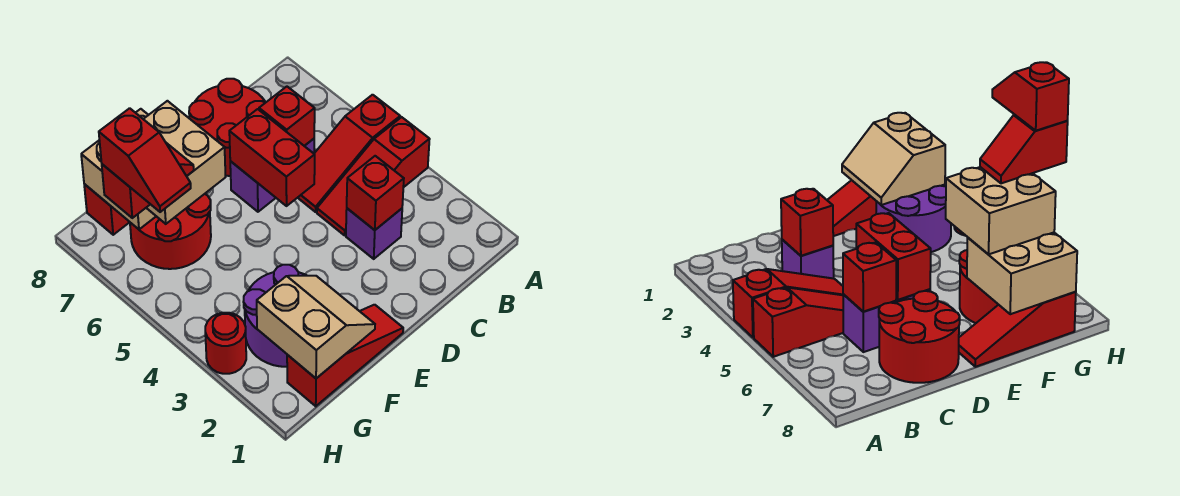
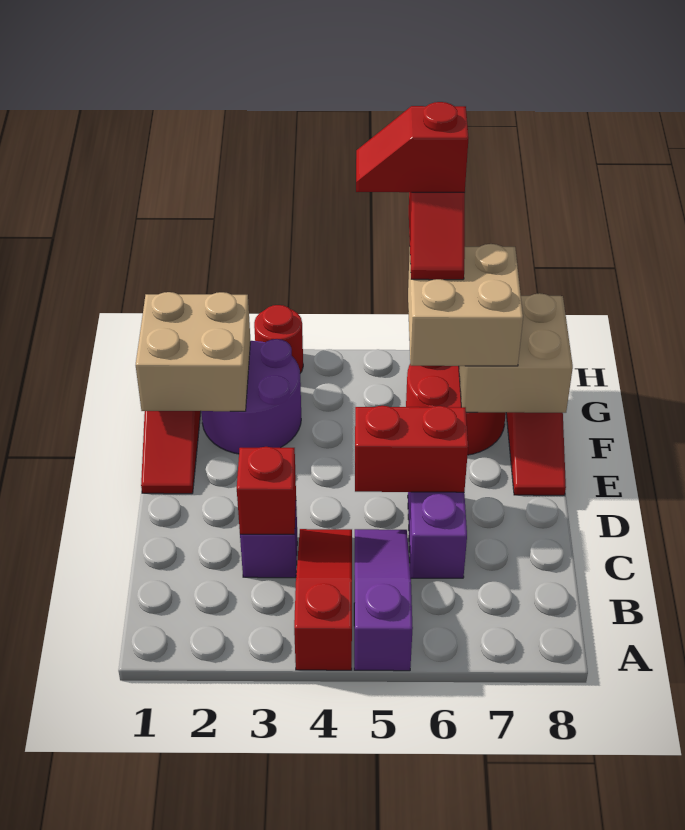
red 1x3 slope [298,95,400,212] -> purple 1x3 slope [354,529,413,671]
red 1x1 brick [259,87,315,146] -> none
red 2x2 round brick [189,79,266,176] -> none
tan 2x2 slope [257,276,375,378] -> tan 2x2 brick [136,292,251,411]

